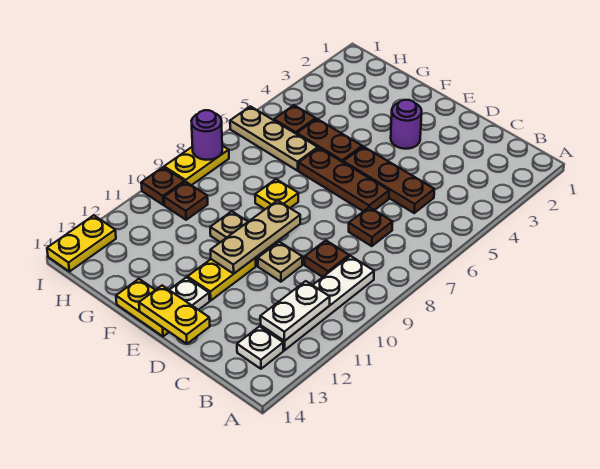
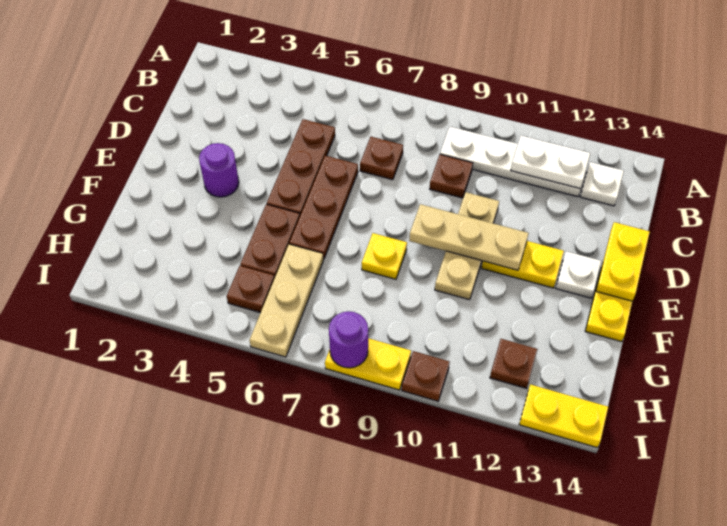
brown 1x1 plate [164,182,208,220] -> brown 1x1 plate moved to [490,339,538,389]

